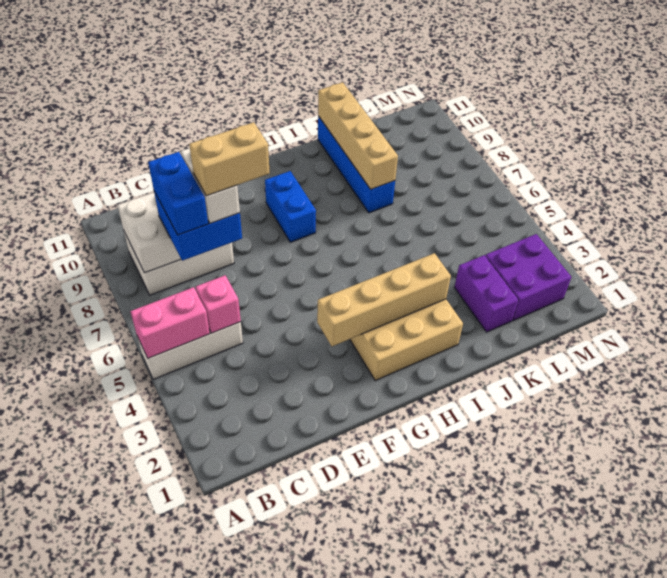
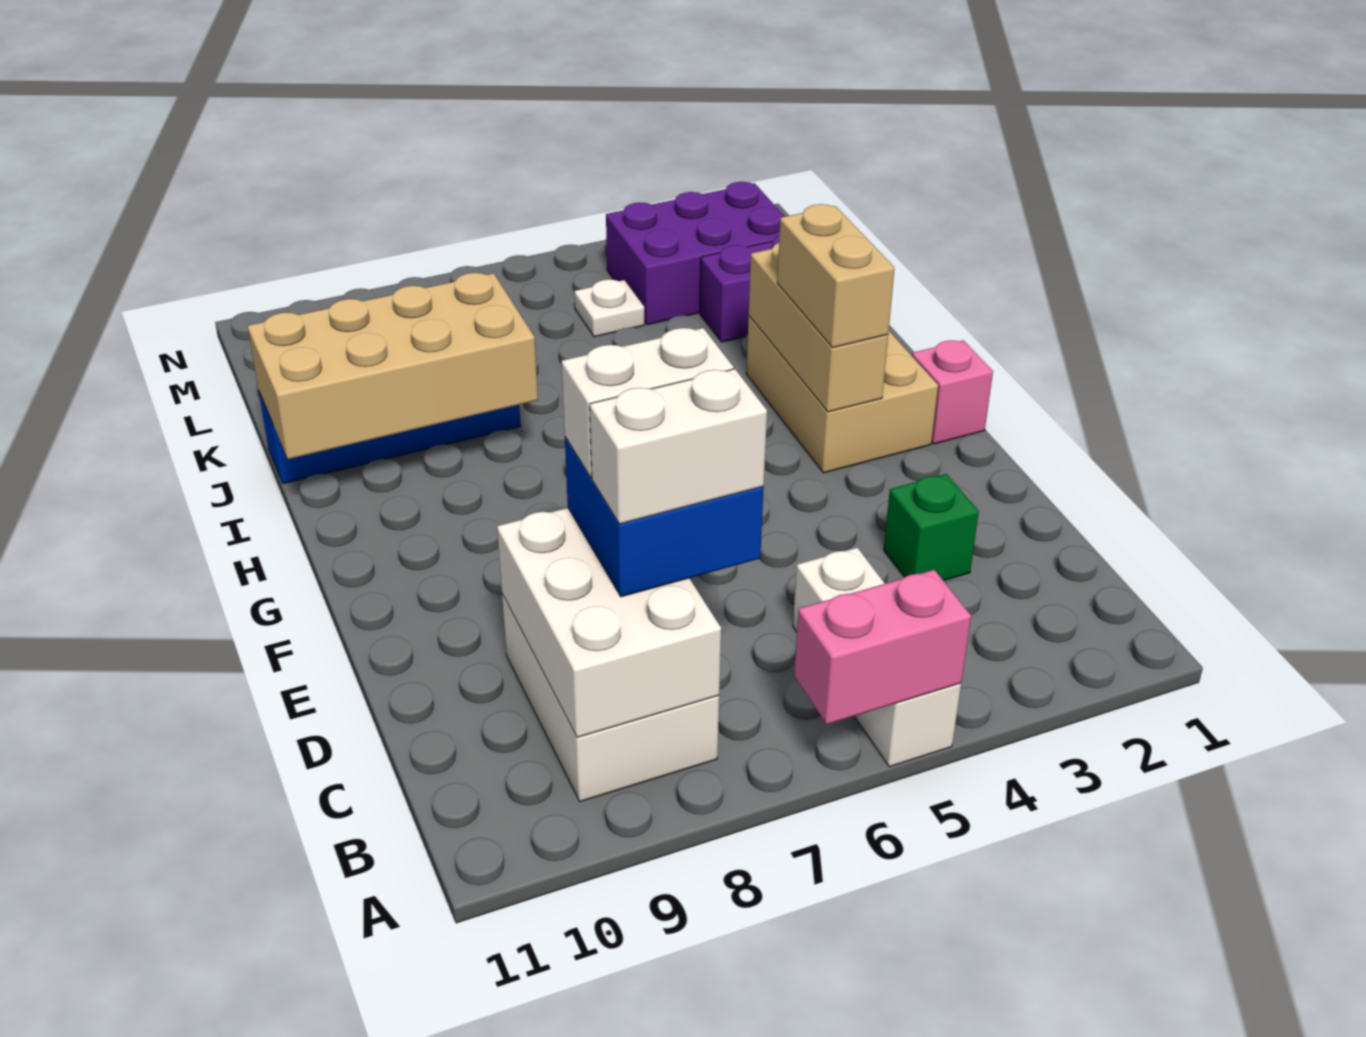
pink 1x2 brick [130,287,210,358] -> pink 1x2 brick turned to [794,570,971,724]
pink 1x1 brick [196,275,241,333] -> pink 1x1 brick moved to [912,340,993,444]
blue 1x2 brick [148,152,208,235] -> white 1x2 brick [590,369,767,524]
none -> green 1x1 brick [884,474,979,581]
tan 1x2 brick [189,122,270,196] -> tan 1x2 brick moved to [777,204,895,348]
tan 1x4 brick [317,253,451,346] -> tan 1x3 brick [749,243,888,412]
blue 1x2 brick [265,171,316,242] -> none
tan 1x4 brick [318,82,398,189] -> tan 2x4 brick [248,273,538,459]
purple 2x2 brick [486,234,571,321] -> purple 2x3 brick [606,182,785,325]
none -> white 1x1 plate [574,279,644,337]

